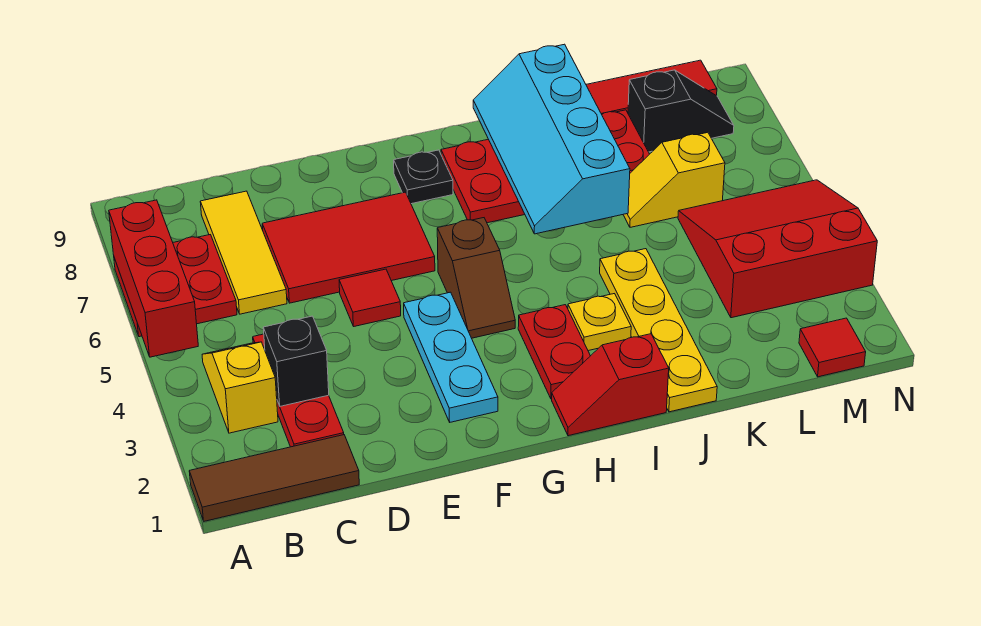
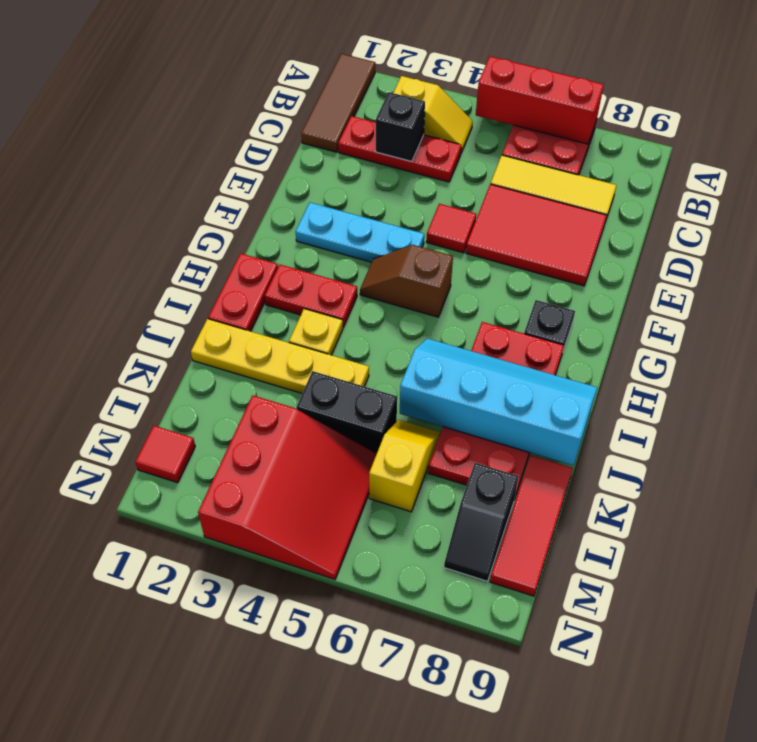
red 2x3 tile [262,192,435,303] -> red 2x3 tile turned to [466,184,607,286]
red 1x2 slope [552,334,669,436] -> red 1x2 plate [208,253,278,331]
none -> black 1x2 brick [297,371,397,453]

